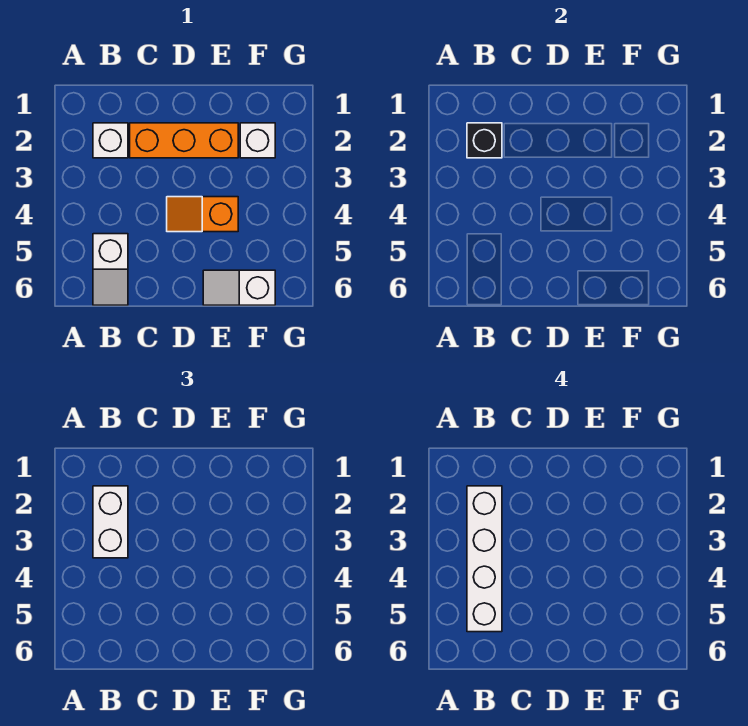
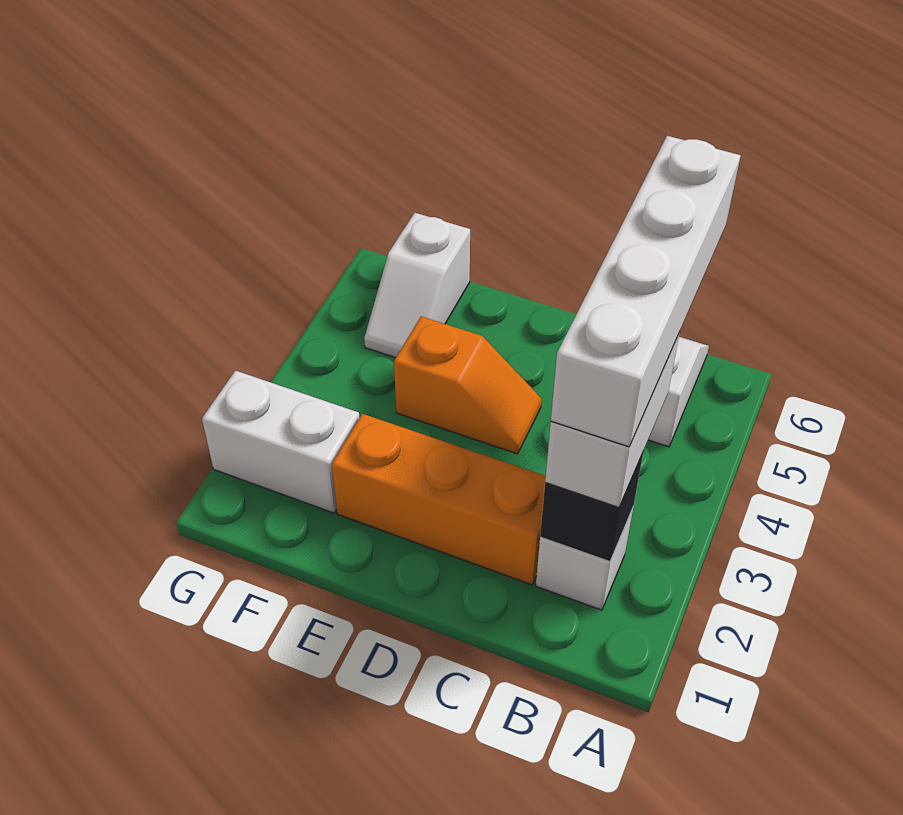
white 1x2 slope [203,270,275,305] -> white 1x2 slope turned to [364,213,470,358]
white 1x1 brick [240,123,275,158] -> white 1x2 brick [202,371,359,513]

